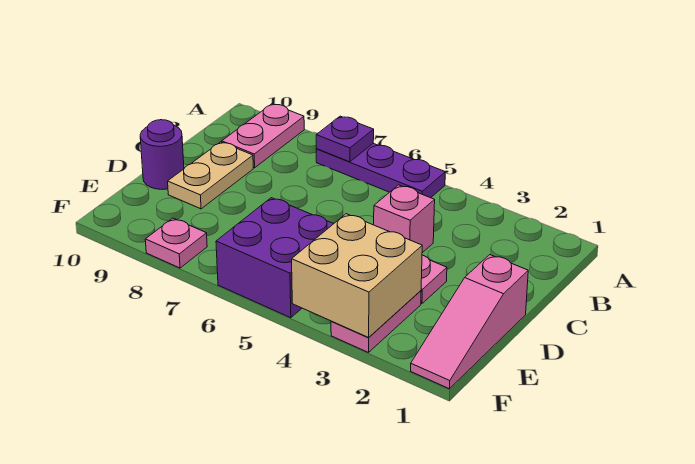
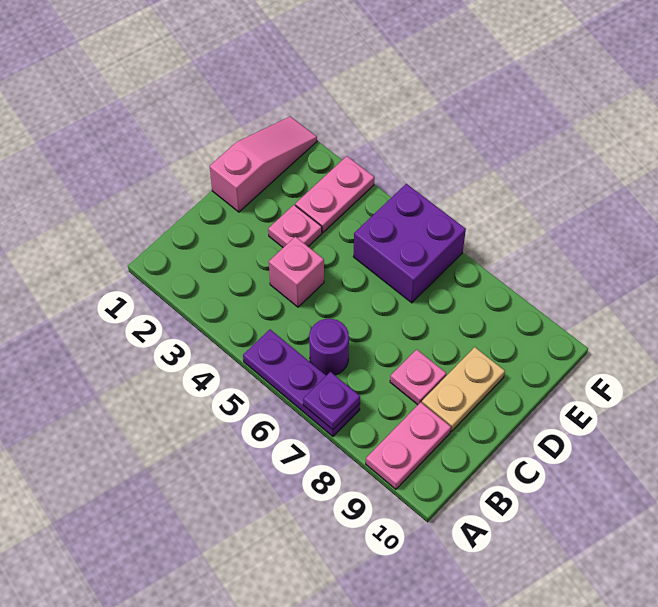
purple 1x1 round brick [140,120,184,190] -> purple 1x1 round brick moved to [309,319,349,376]
tan 2x2 brick [292,214,422,337] -> none
pink 1x1 plate [145,218,207,268] -> pink 1x1 plate moved to [390,349,446,405]

